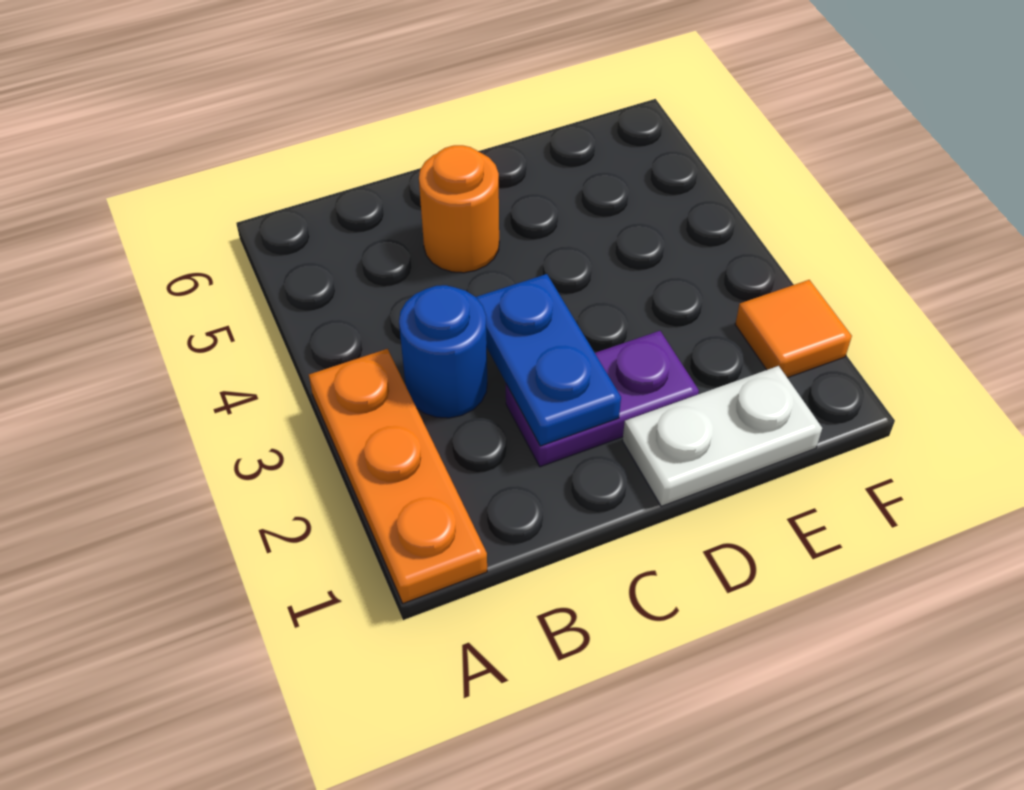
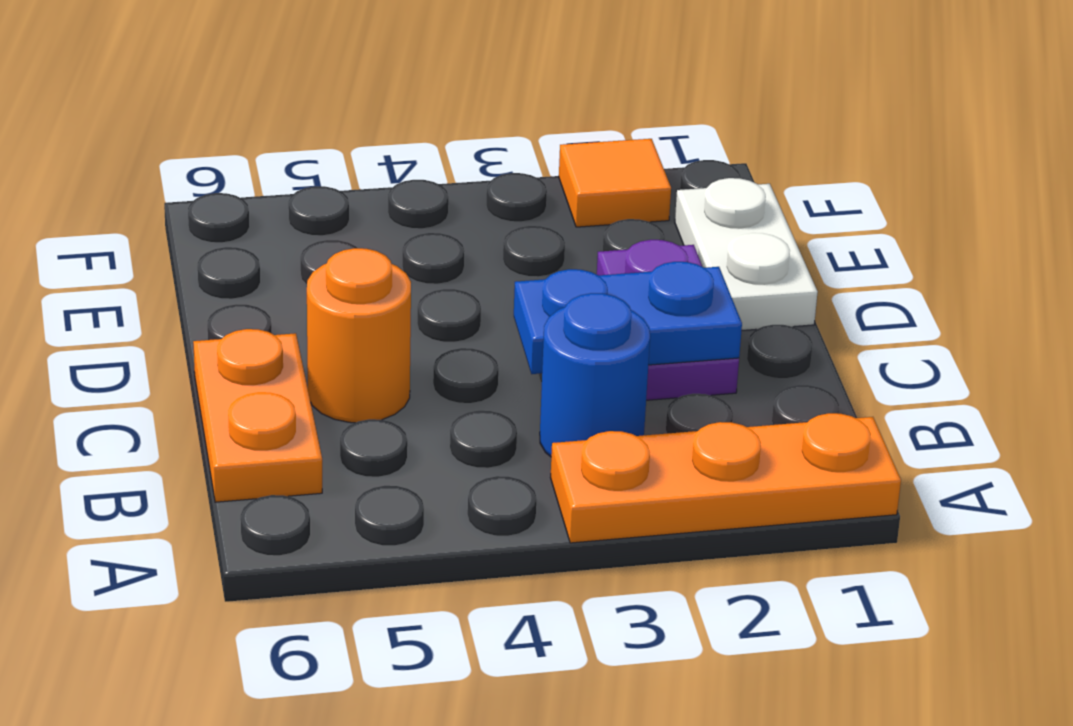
none -> orange 1x2 plate [193,329,322,502]

